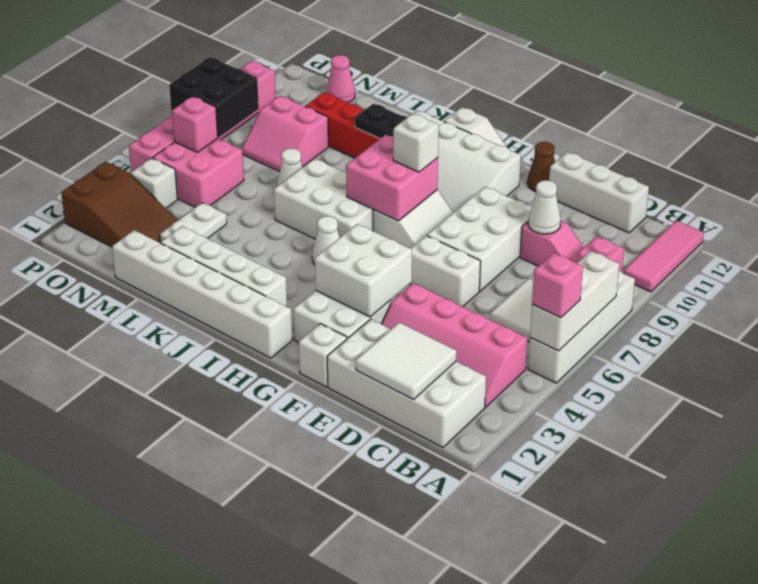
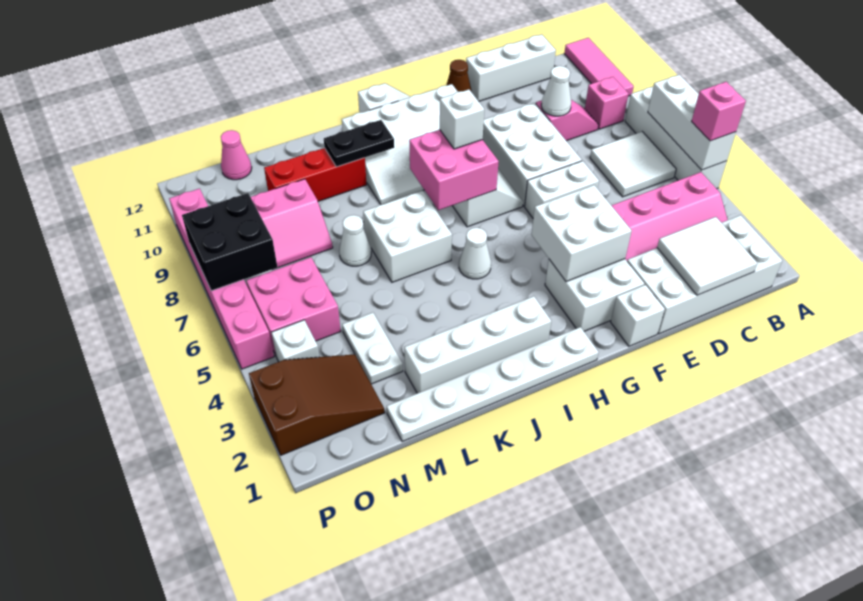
white 1x6 brick [112,230,292,358] -> white 1x6 plate [387,327,599,442]
white 2x3 brick [274,159,373,239] -> white 2x2 brick [363,191,452,282]
pink 1x1 brick [172,96,218,152] -> none

